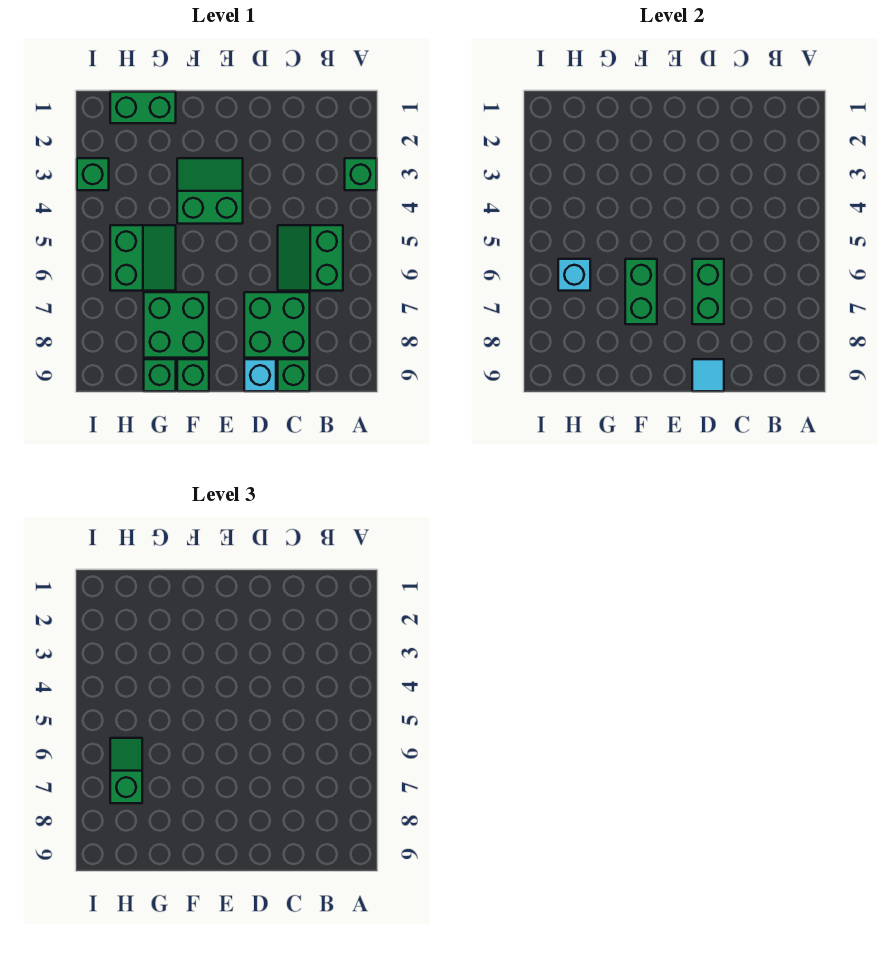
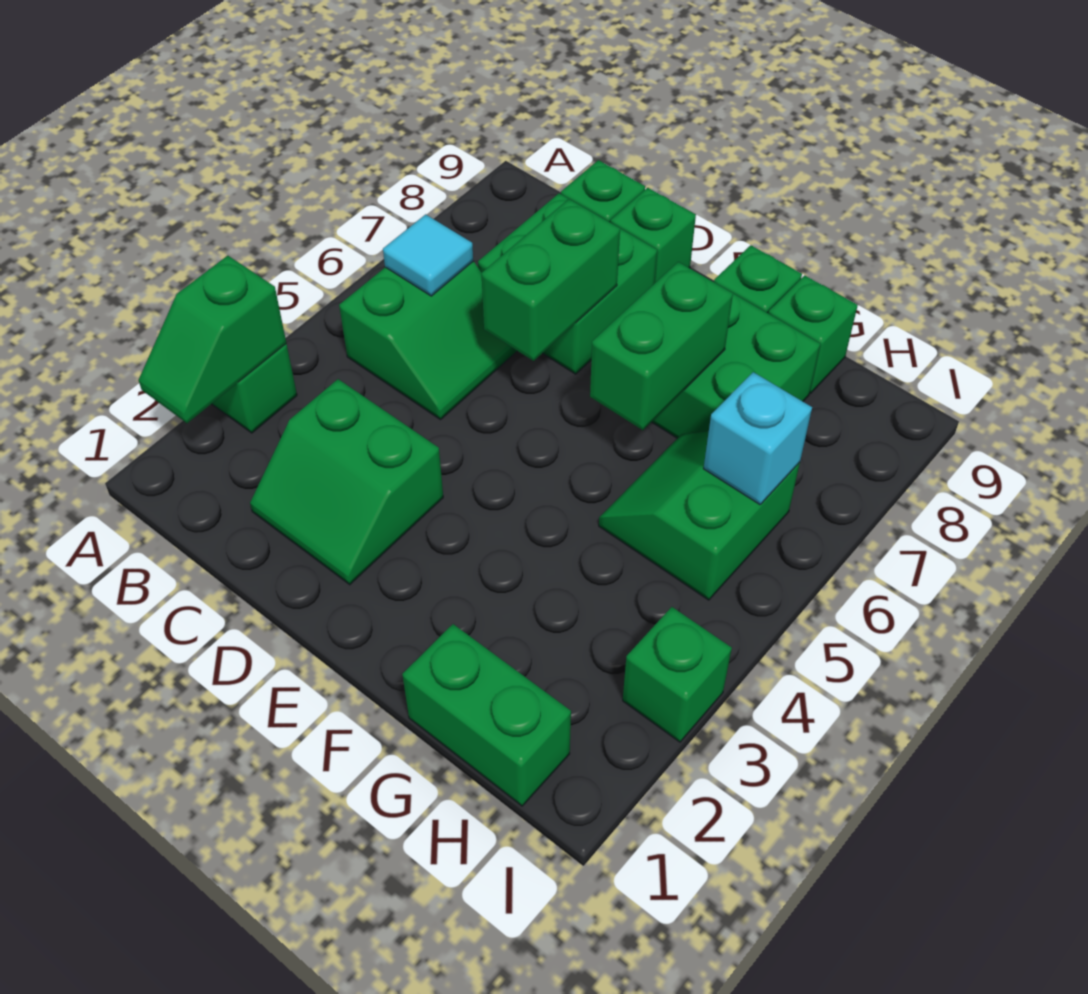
cyan 1x1 brick [244,359,276,391] -> green 1x1 brick [610,188,696,284]
cyan 1x1 tile [692,359,724,391] -> cyan 1x1 tile moved to [383,214,473,296]
green 2x2 slope [177,158,243,224] -> green 2x2 slope moved to [250,379,443,585]
green 1x2 slope [110,738,142,803] -> green 1x2 slope moved to [139,256,286,423]

